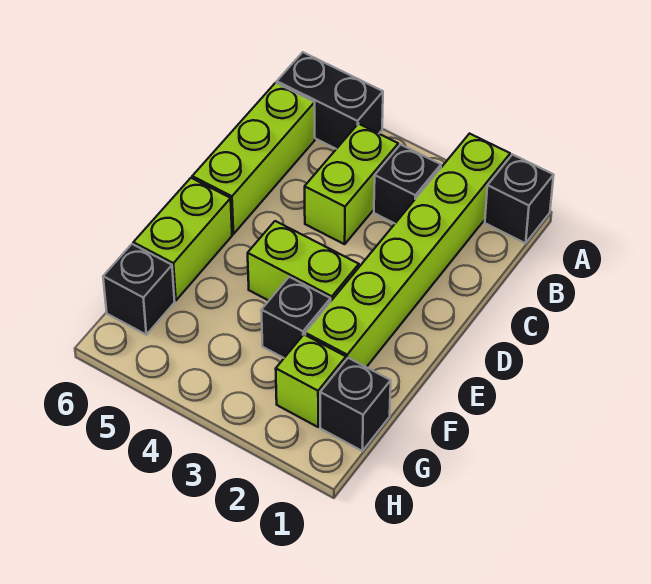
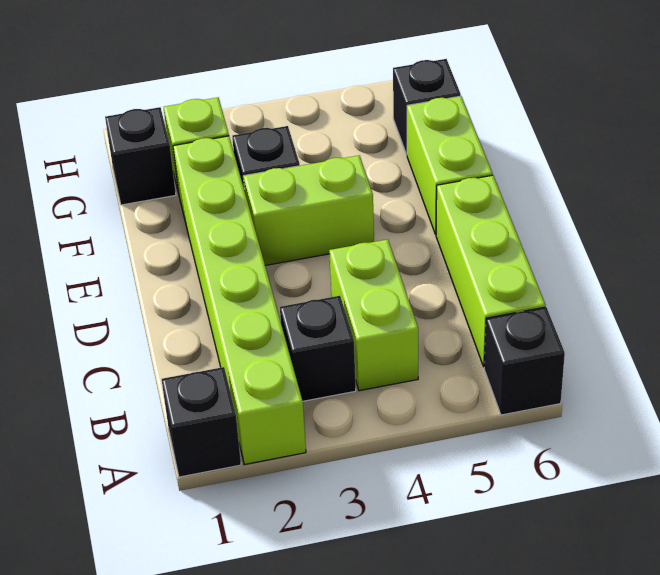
black 1x2 brick [277,52,383,149] -> black 1x1 brick [484,307,565,415]

